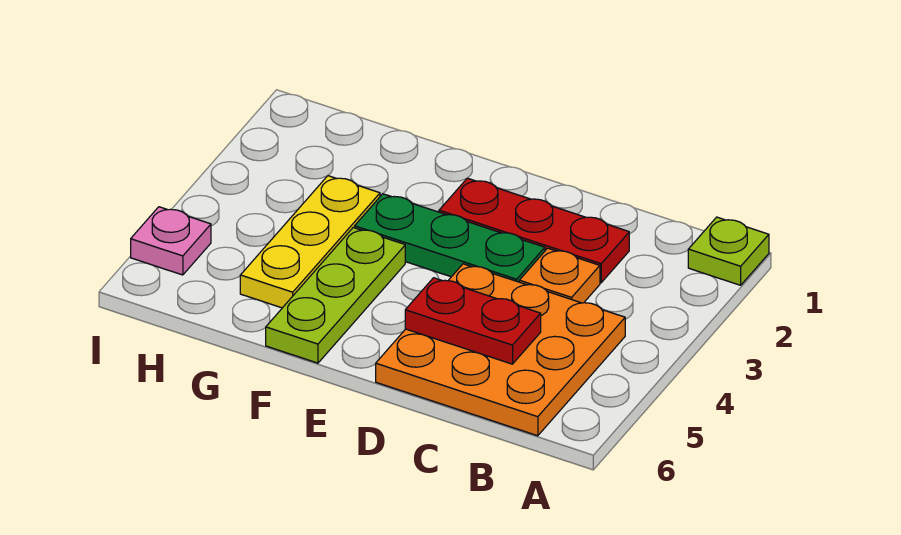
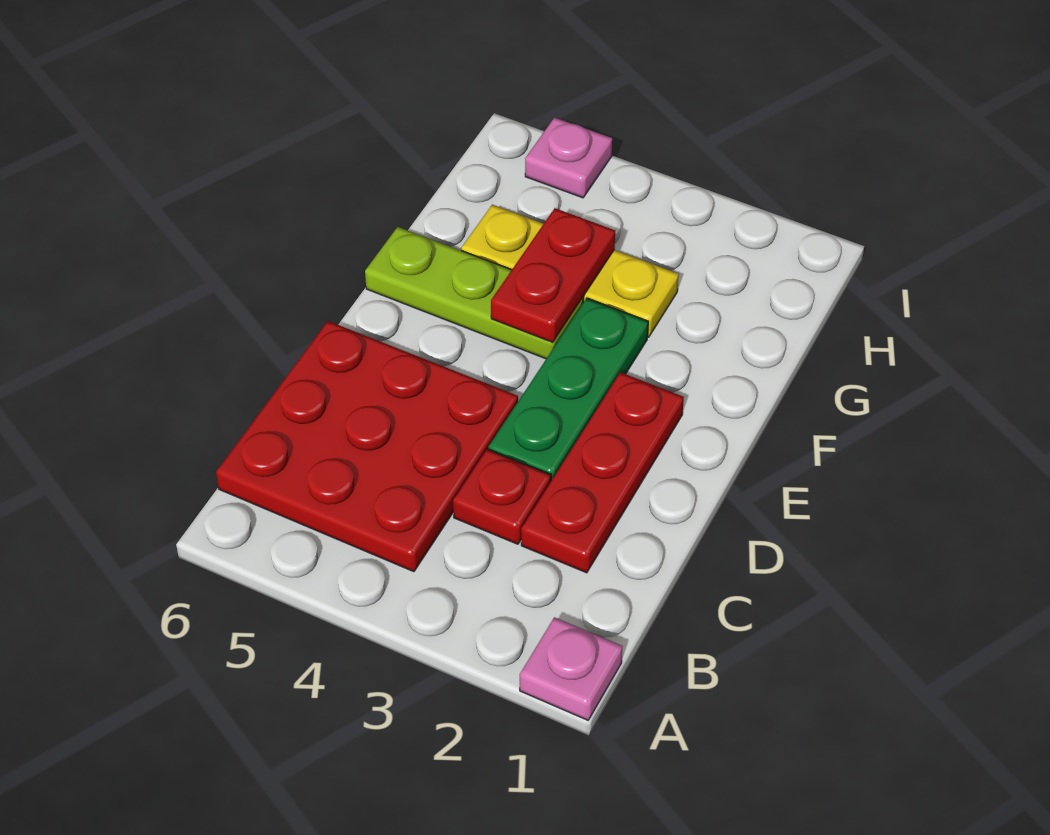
lime 1x1 plate [688,217,769,285] -> pink 1x1 plate [520,617,622,720]
orange 3x3 plate [376,264,625,436] -> red 3x3 plate [216,321,518,572]
orange 1x1 plate [519,248,600,303] -> red 1x1 plate [453,449,551,544]
red 1x2 plate [405,278,541,364] -> red 1x2 plate moved to [491,208,615,342]

